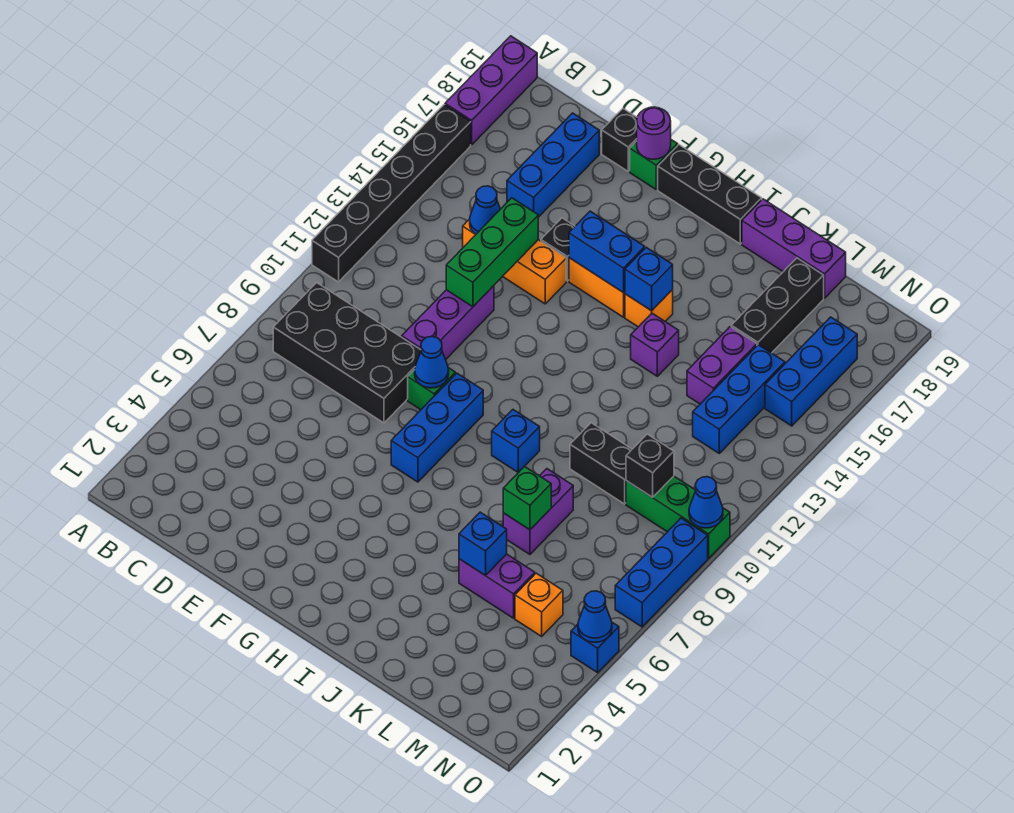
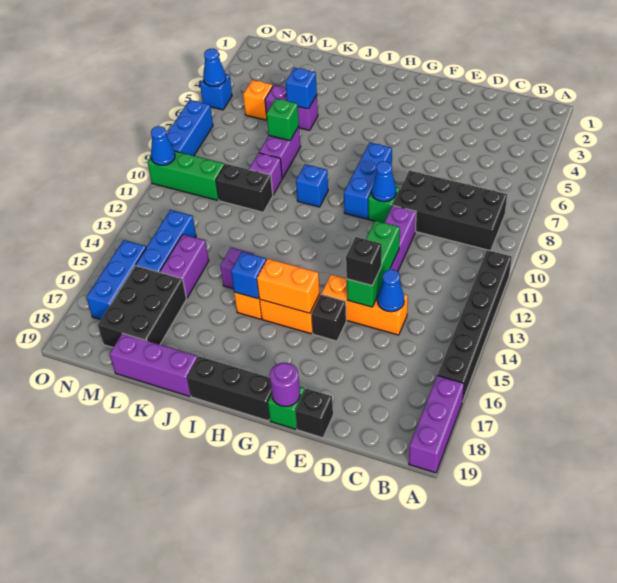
blue 1x3 brick [507,113,599,217] -> none
blue 1x2 brick [569,211,645,293] -> orange 1x2 brick [257,259,320,313]
none -> purple 1x1 brick [249,153,282,195]
black 1x3 brick [731,258,824,353] -> black 2x3 brick [98,266,186,347]
black 1x1 brick [626,434,674,497] -> black 1x1 brick moved to [346,237,382,286]

